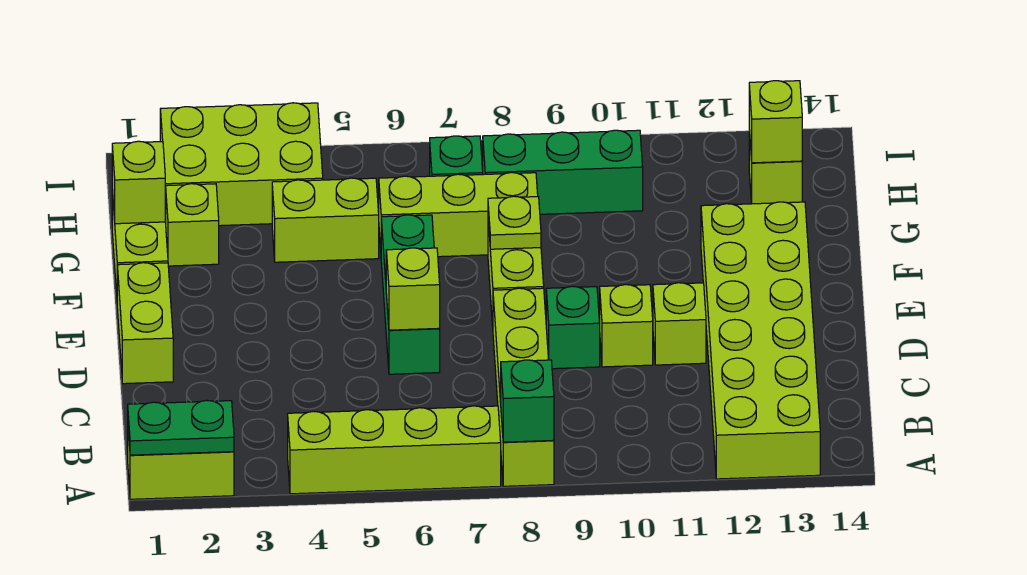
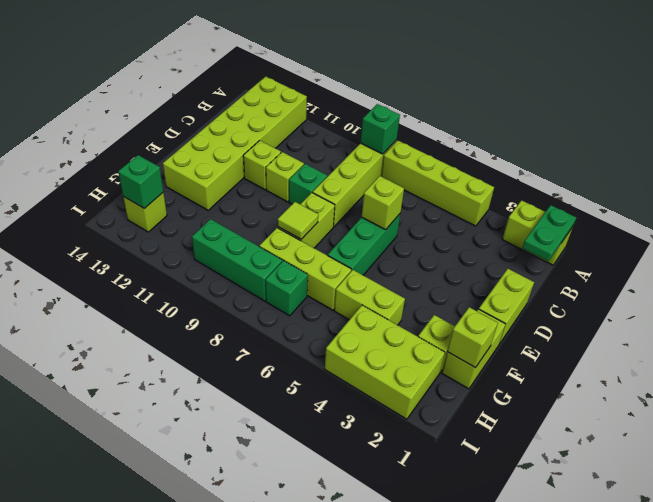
green 1x2 plate [128,400,234,455] -> green 1x2 plate turned to [523,205,576,261]
lime 1x1 plate [488,196,541,249] -> lime 1x1 tile [278,202,318,239]
lime 1x1 brick [749,81,802,163] -> green 1x1 brick [118,155,163,209]

